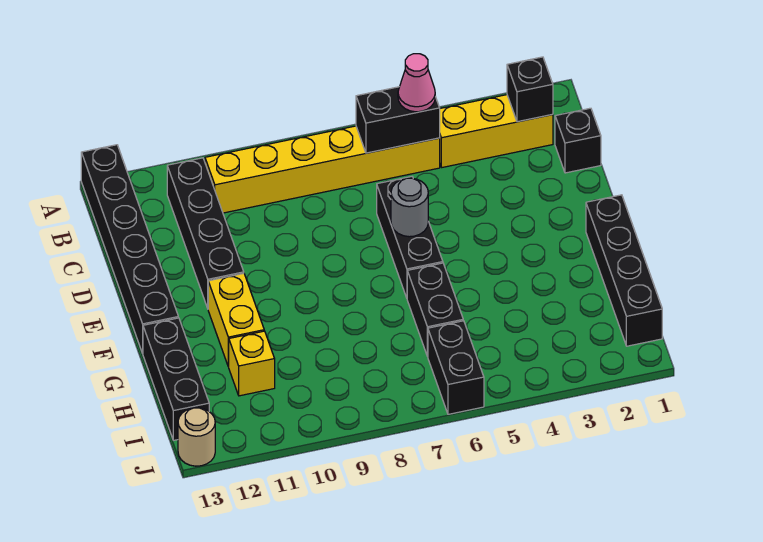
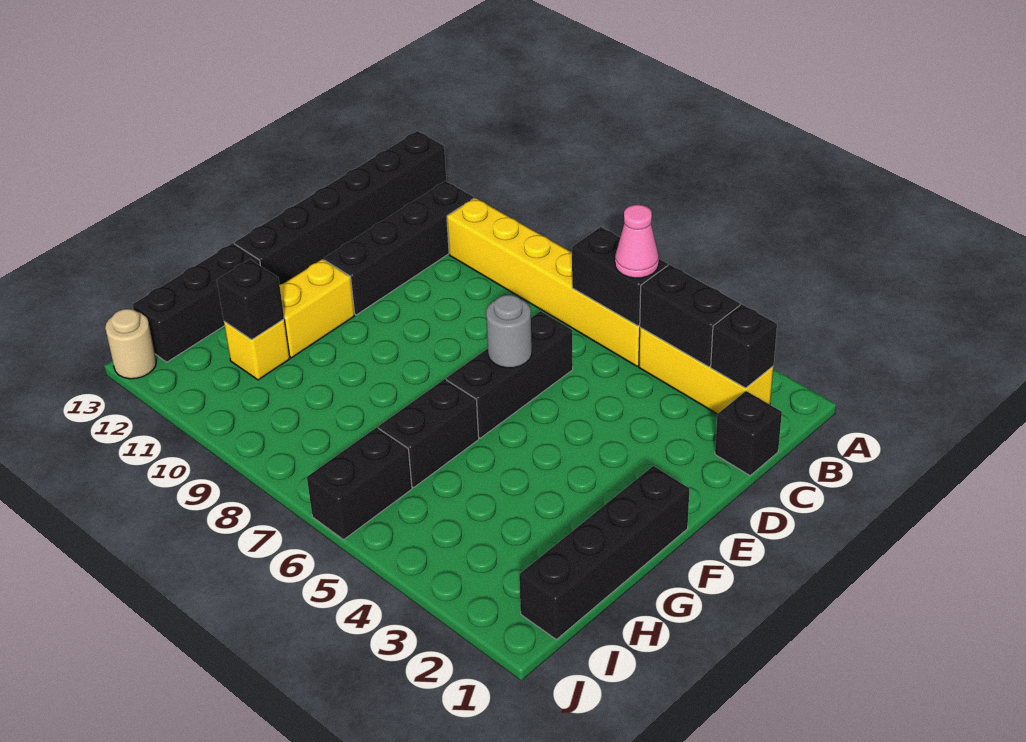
none -> black 1x2 brick [640,265,740,367]
none -> black 1x1 brick [217,259,284,340]

